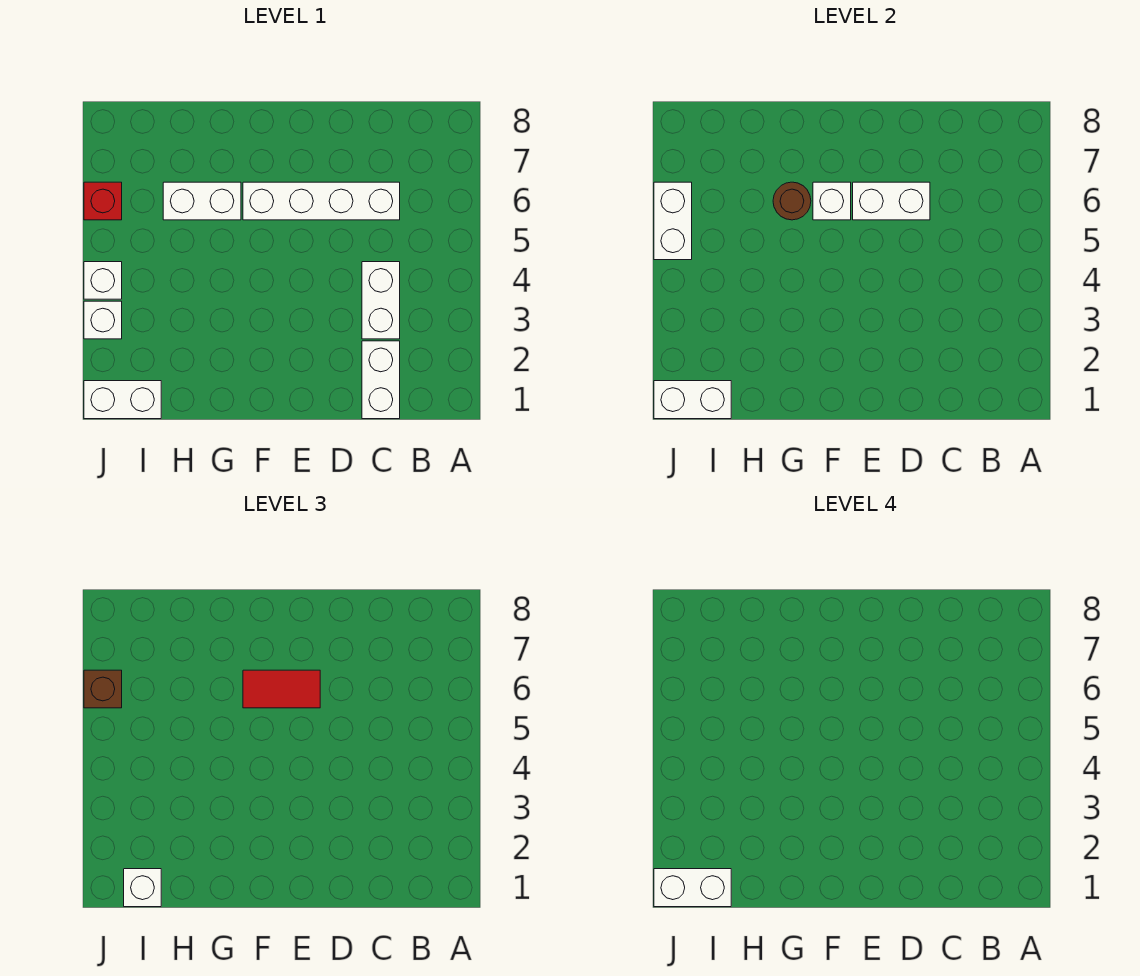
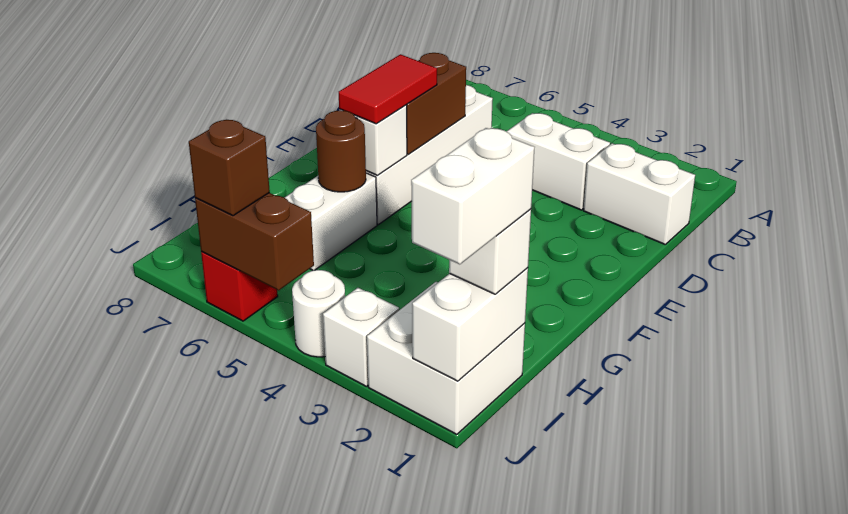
white 1x2 brick [853,182,930,220] -> brown 1x2 brick [407,53,466,154]
white 1x2 brick [84,381,161,419] -> white 2x2 brick [367,282,525,434]
white 1x1 brick [84,262,122,299] -> white 1x1 round brick [292,270,345,357]
white 1x2 brick [654,182,692,260] -> brown 1x2 brick [195,193,314,290]

